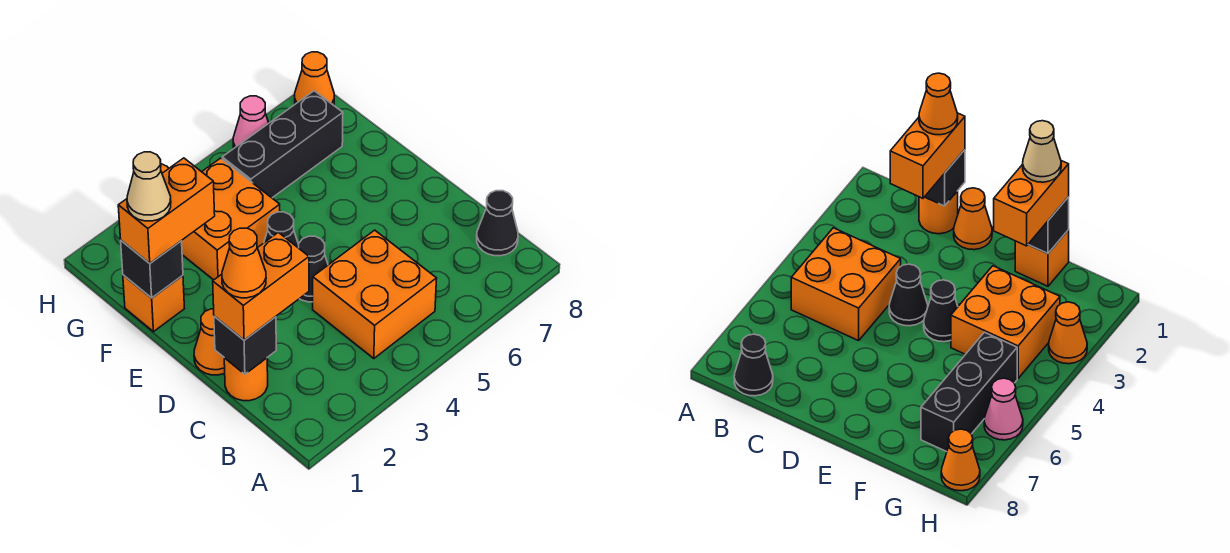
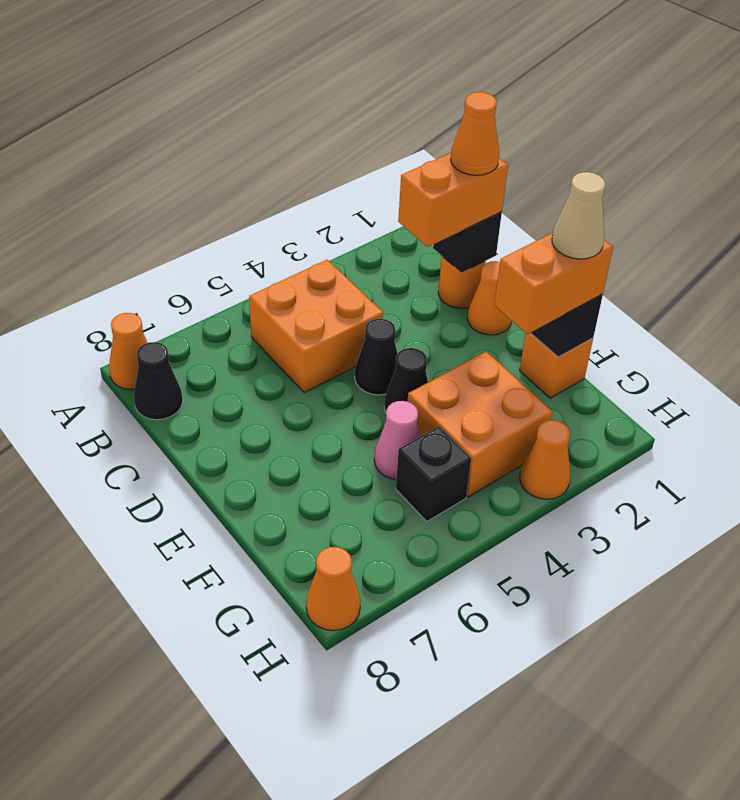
none -> orange 1x1 cone [109,313,147,389]
black 1x3 brick [222,91,343,198] -> black 1x1 brick [396,427,471,521]
pink 1x1 cone [233,96,269,148] -> pink 1x1 cone moved to [374,401,420,479]

